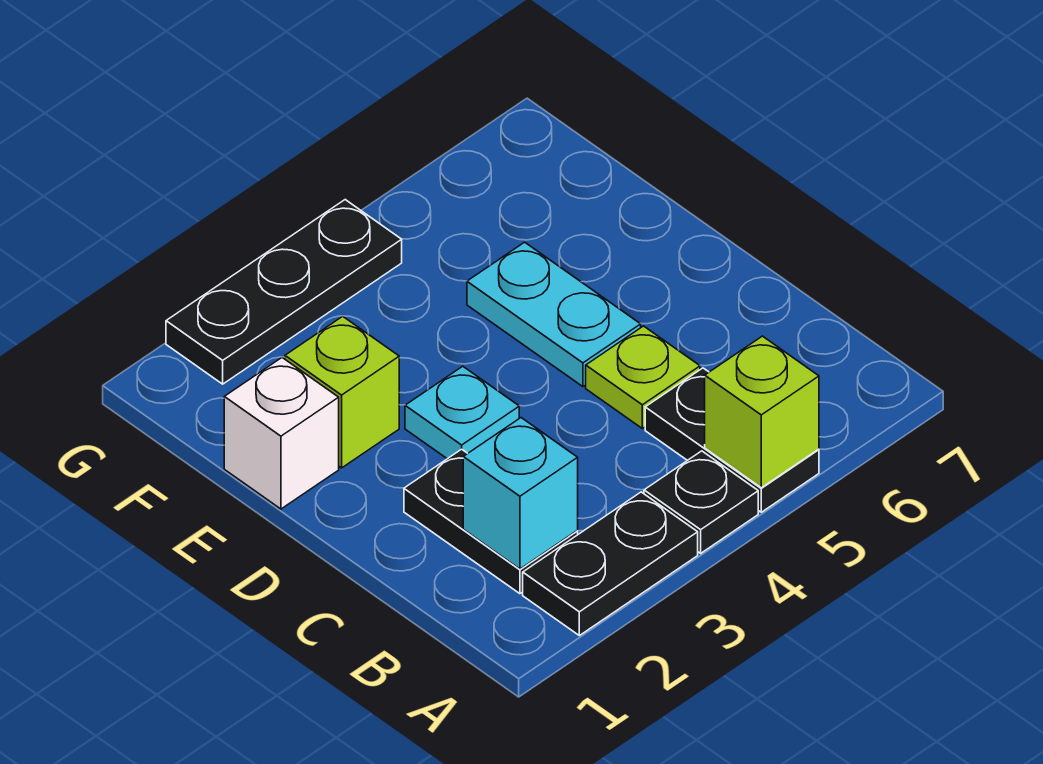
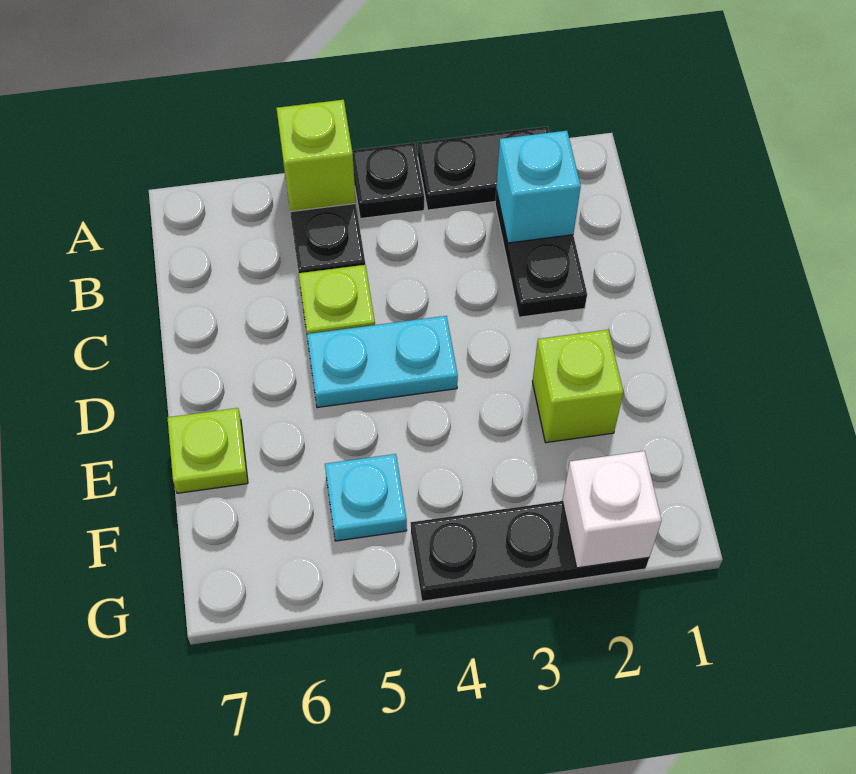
cyan 1x1 plate [405,366,519,459] -> cyan 1x1 plate moved to [325,454,407,541]
cyan 1x2 plate [467,242,641,387] -> cyan 1x2 plate turned to [307,316,458,408]
white 1x1 brick [224,358,339,509] -> white 1x1 brick moved to [562,451,662,568]
none -> lime 1x1 plate [168,408,248,493]

